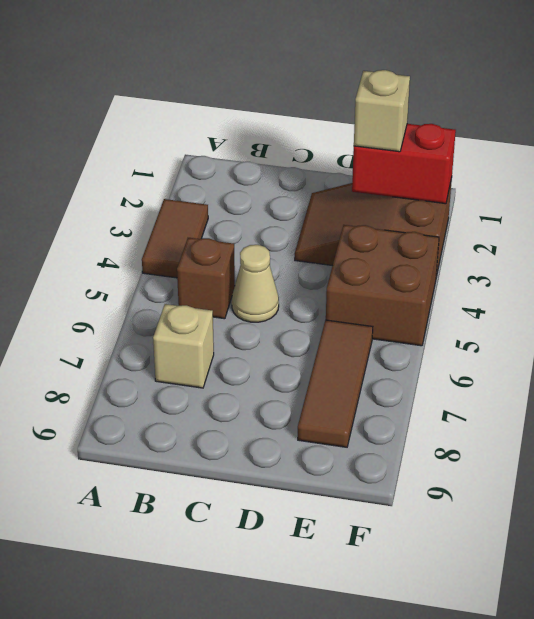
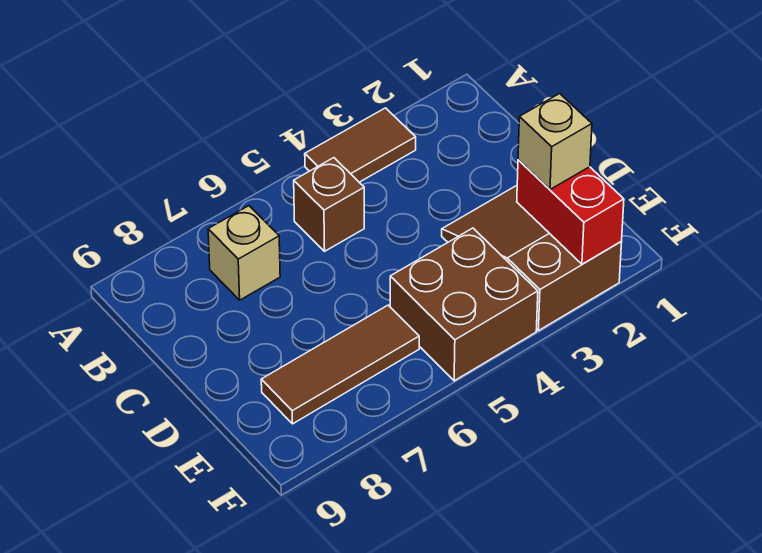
tan 1x1 cone [232,245,279,322] -> none

